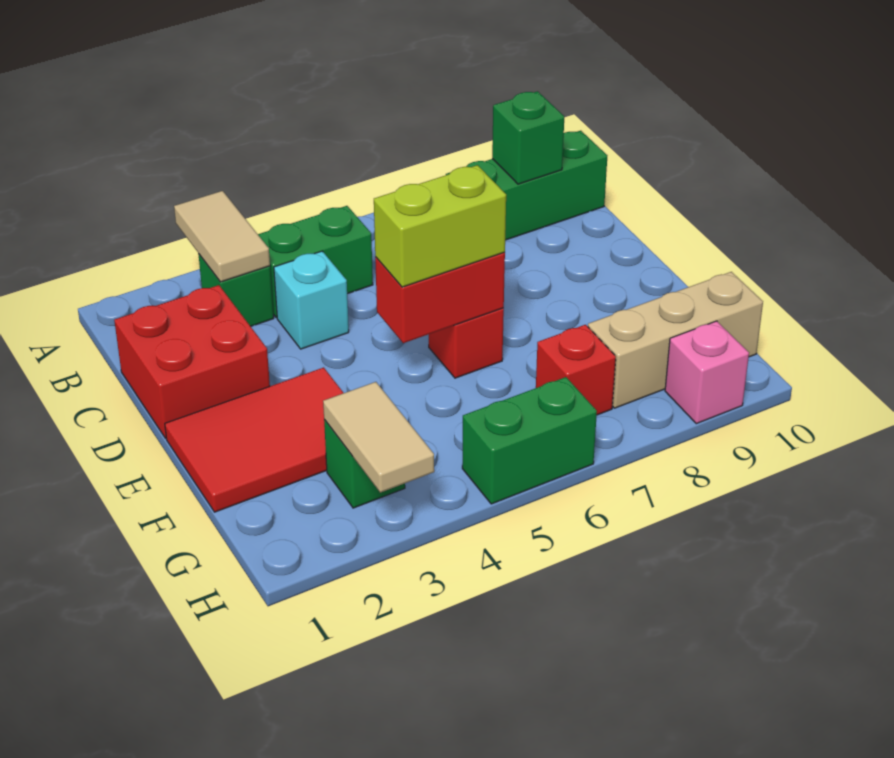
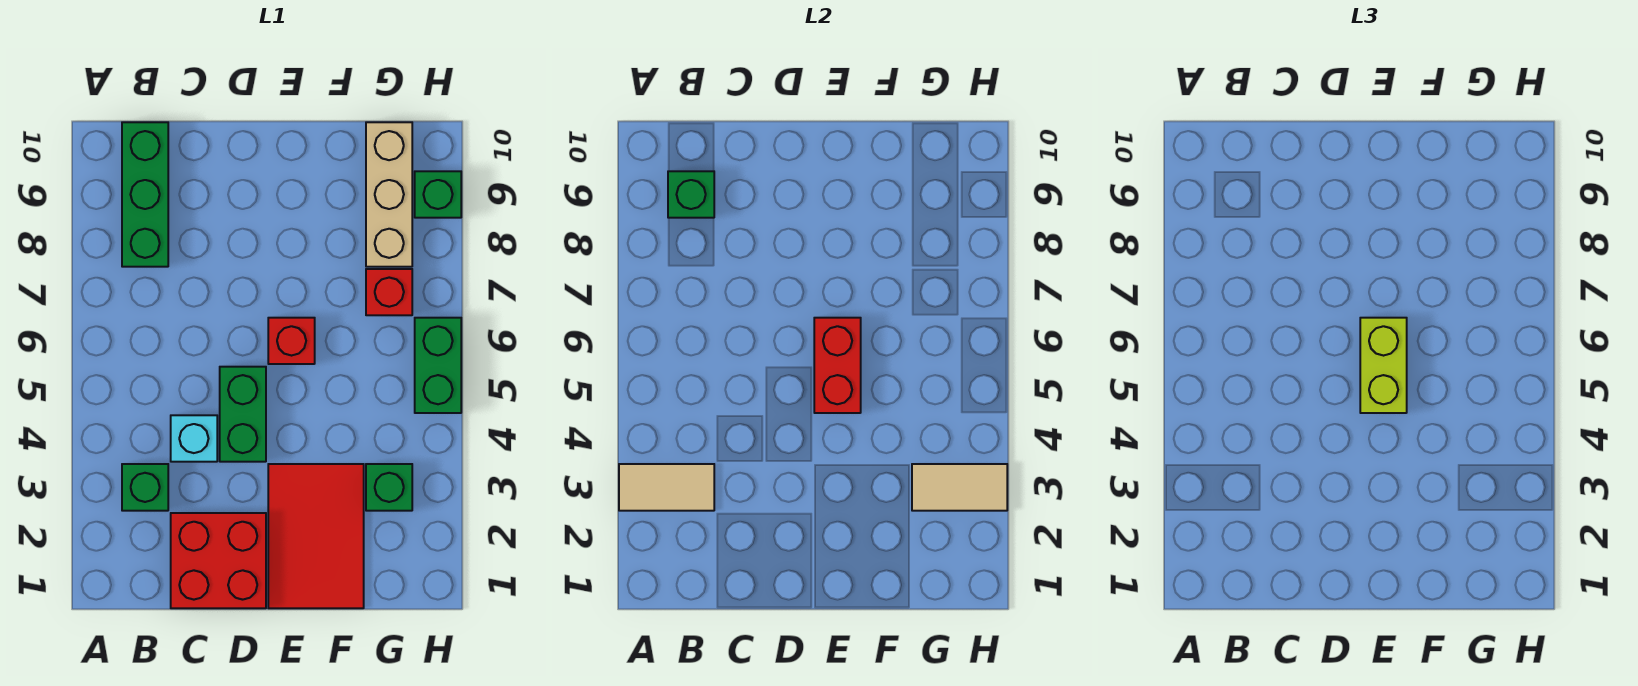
green 1x2 brick [258,206,373,318] -> green 1x2 brick moved to [220,367,266,462]
pink 1x1 brick [665,321,749,424] -> green 1x1 brick [415,171,461,218]

